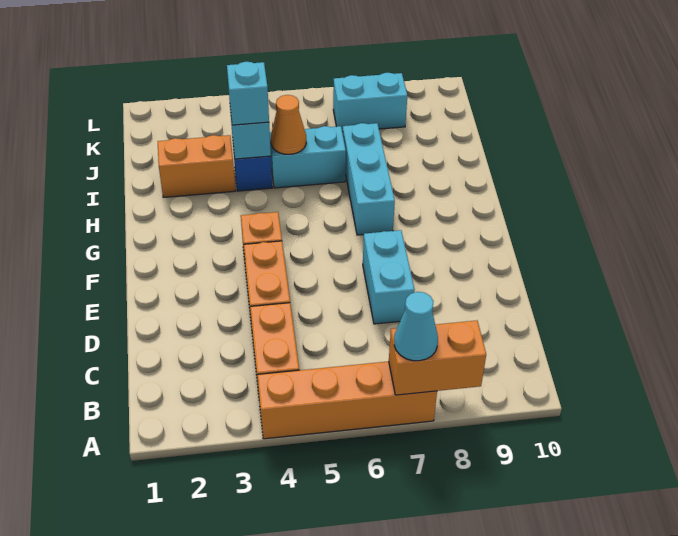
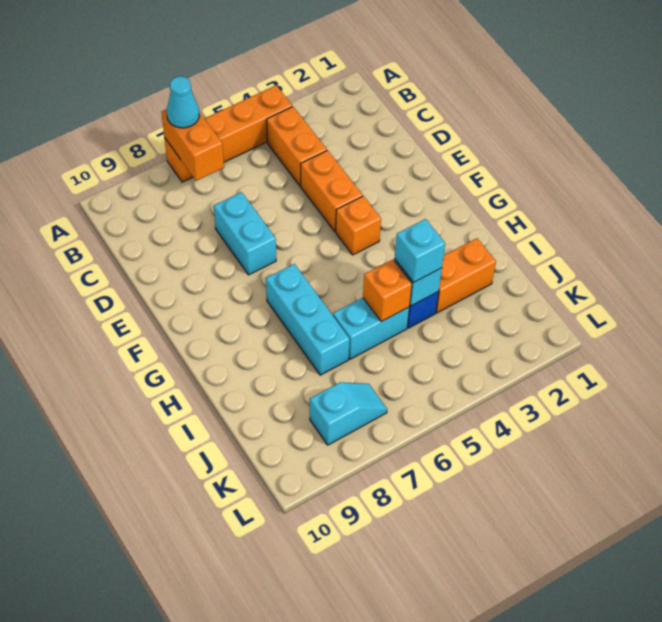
orange 1x2 brick [389,320,486,395] -> orange 1x2 brick turned to [161,109,224,181]
orange 1x1 cone [271,95,306,154] -> orange 1x1 brick [363,260,412,322]
cyan 1x2 brick [333,73,407,132] -> cyan 1x2 slope [310,382,387,445]

